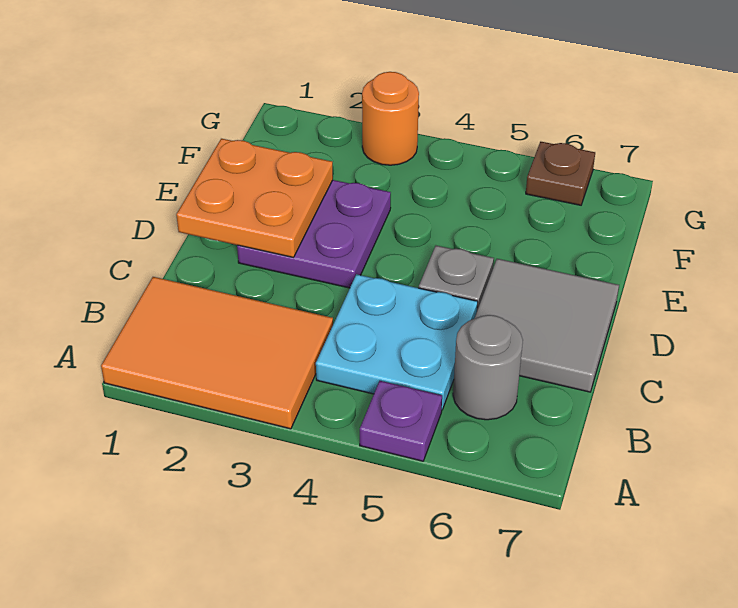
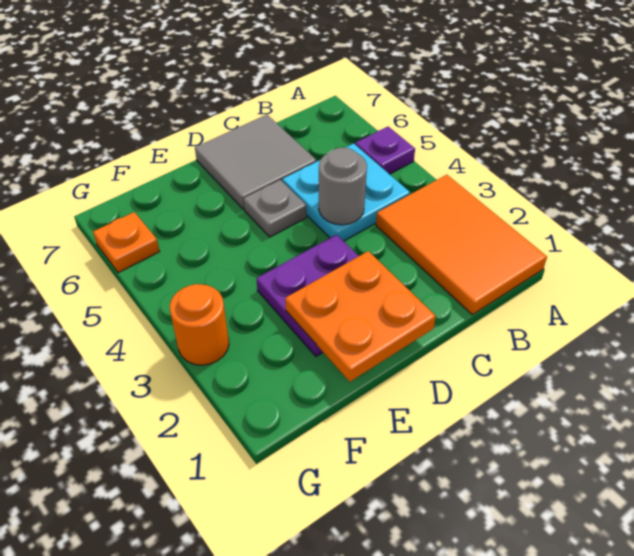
grey 1x1 round brick [453,315,523,420] -> grey 1x1 round brick moved to [319,147,367,225]
brown 1x1 plate [526,142,595,205] -> orange 1x1 plate [93,212,160,273]

